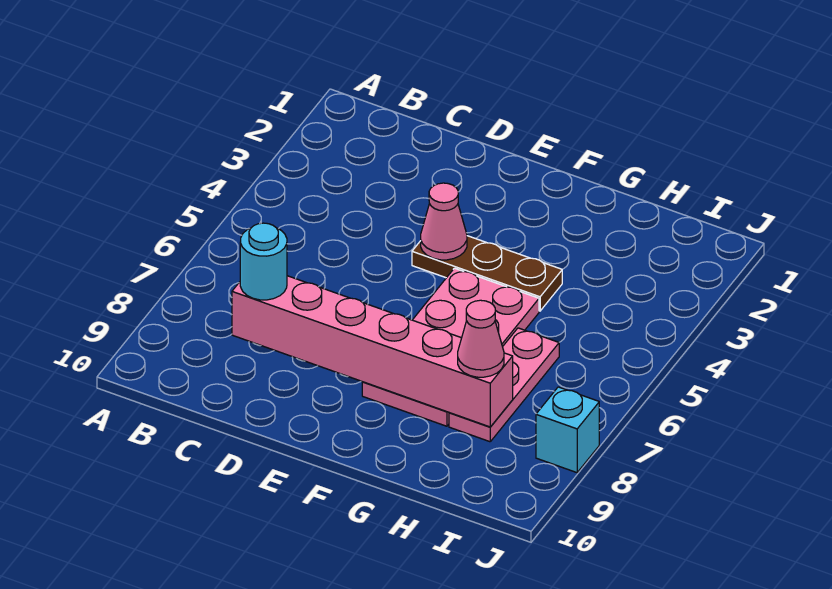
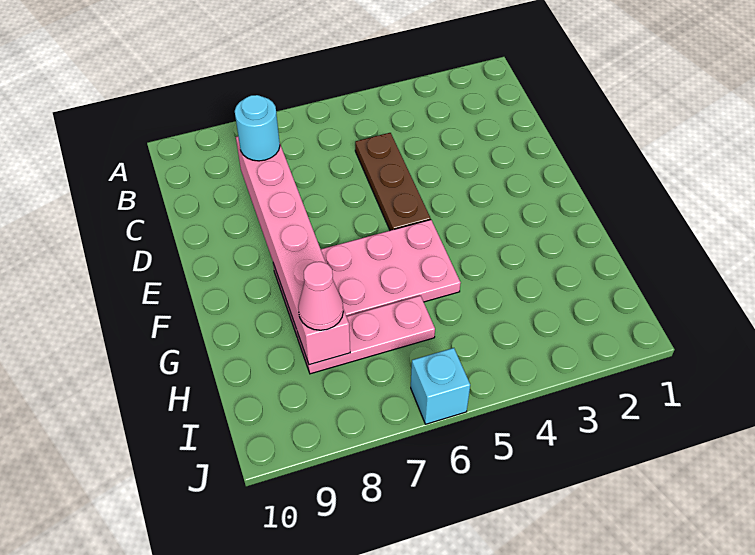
brown 1x3 plate [412,236,562,311] -> brown 1x3 plate moved to [355,133,431,231]
pink 1x1 cone [421,183,467,260] -> none
cyan 1x1 brick [536,387,599,473] -> cyan 1x1 brick moved to [411,348,470,424]

